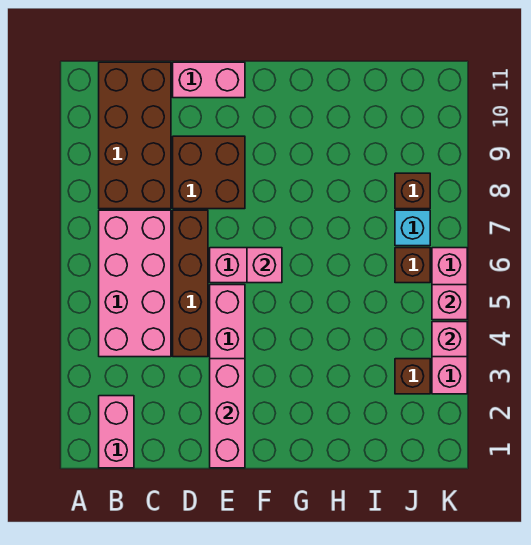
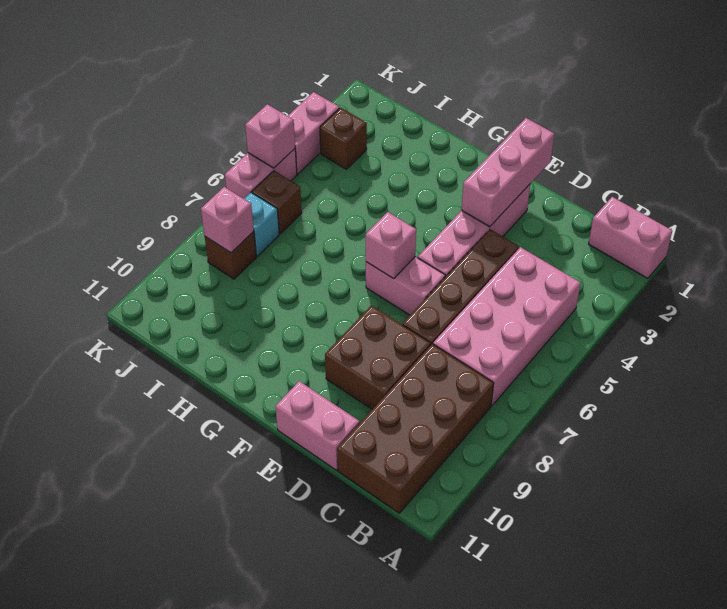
pink 1x2 brick [99,396,134,468] -> pink 1x2 brick turned to [589,197,672,278]
pink 1x1 brick [432,322,467,357] -> pink 1x1 brick moved to [201,187,254,253]

